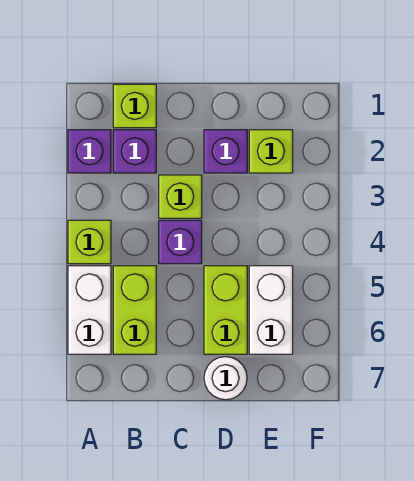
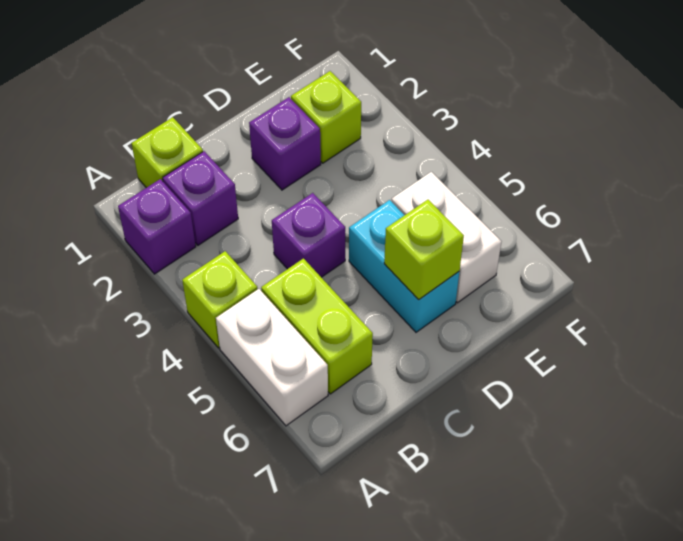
lime 1x1 brick [159,175,202,218] -> lime 1x1 brick moved to [384,200,464,300]
lime 1x2 brick [204,266,247,354] -> cyan 1x2 brick [349,200,459,332]
white 1x1 round brick [204,357,247,400] -> none

